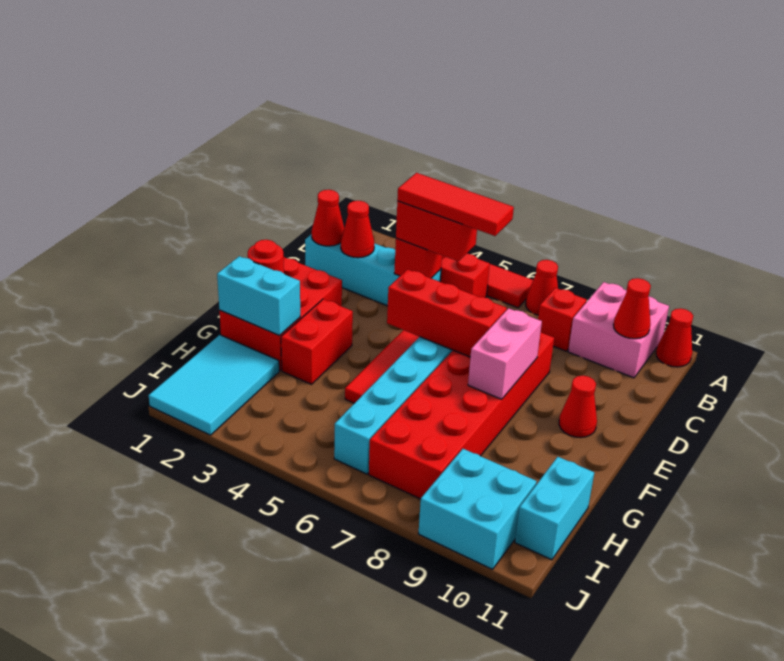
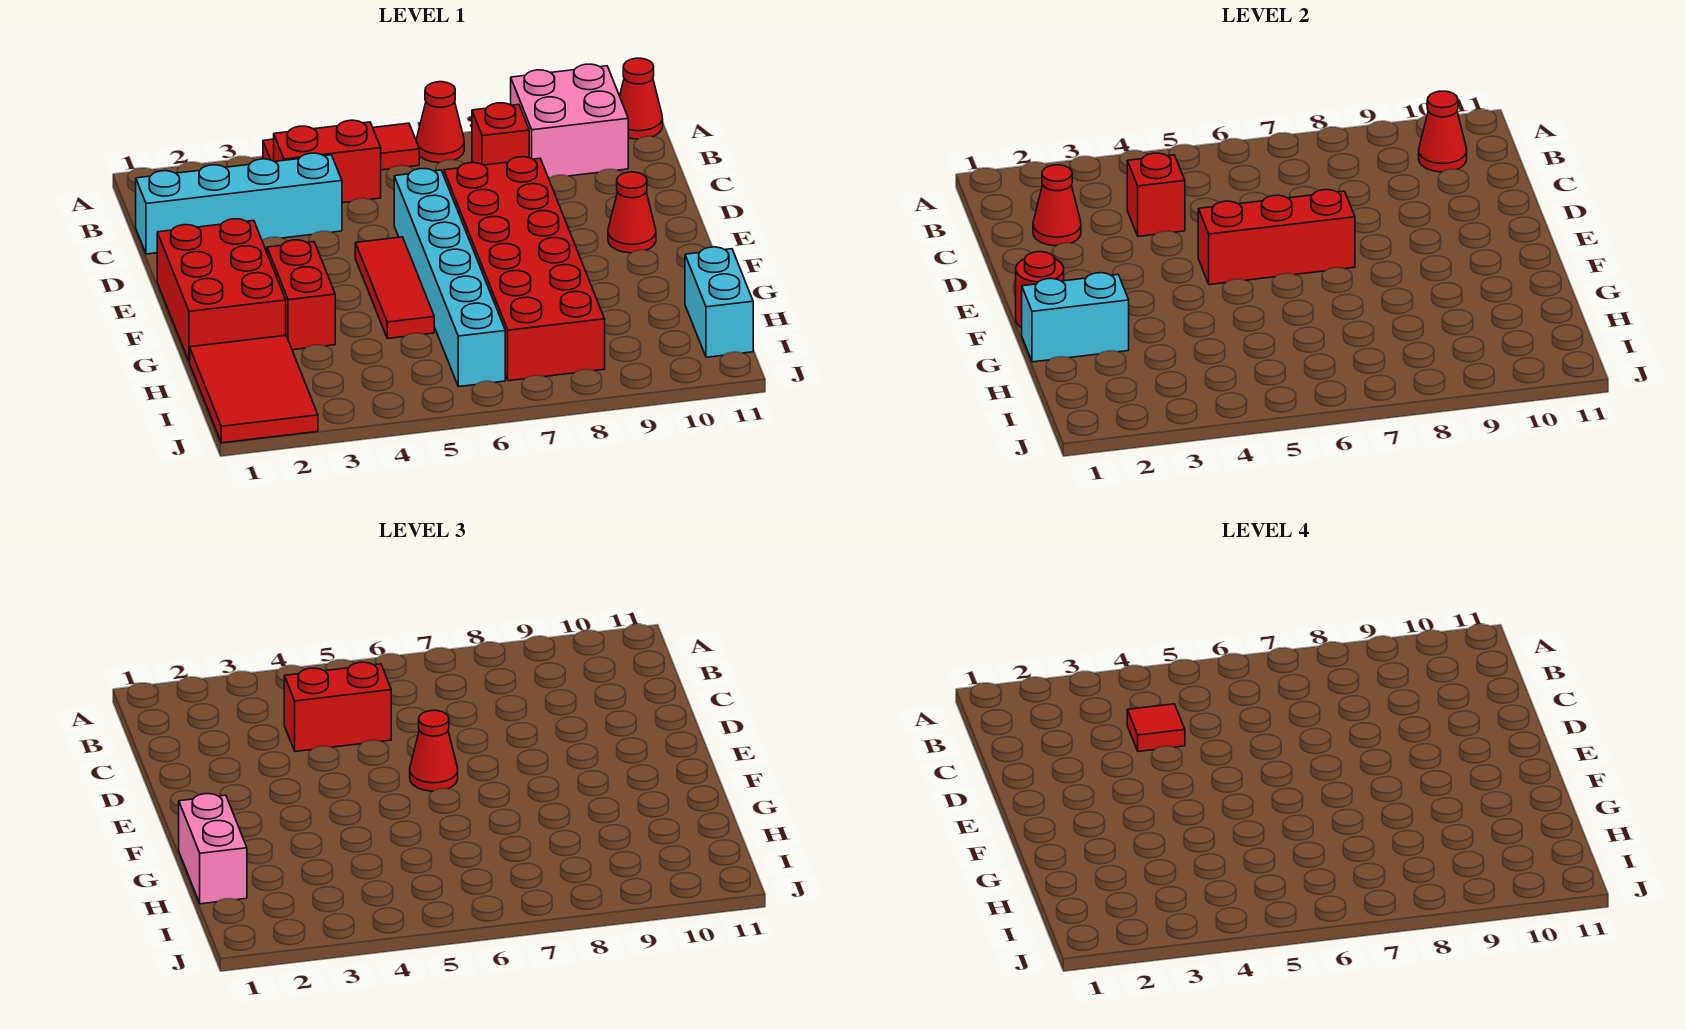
red 1x1 cone [312,190,344,246] -> red 1x1 cone moved to [410,710,458,791]
red 1x3 tile [397,173,514,236] -> red 1x1 tile [1127,704,1185,752]
pink 1x2 brick [468,308,542,399] -> pink 1x2 brick moved to [179,794,247,904]
cyan 2x3 tile [149,335,279,435] -> red 2x3 tile [190,335,318,443]
cyan 2x2 brick [418,449,537,569] -> none

